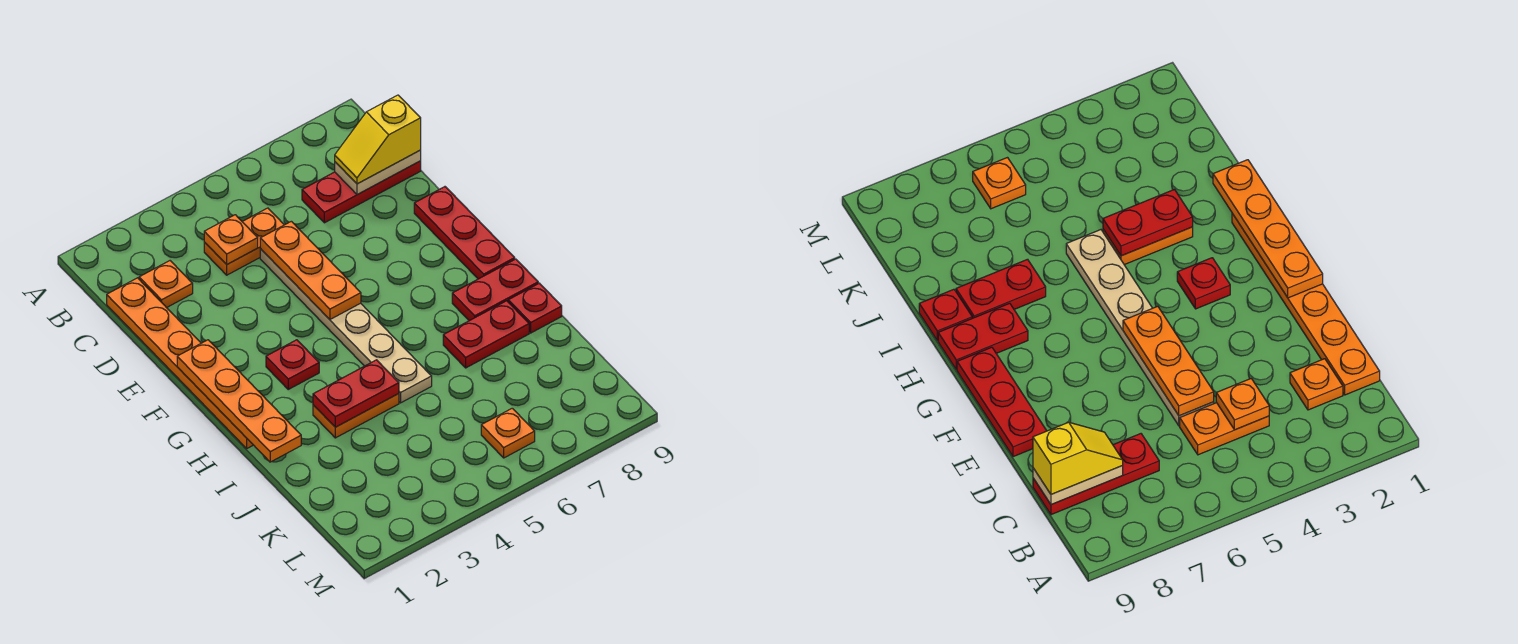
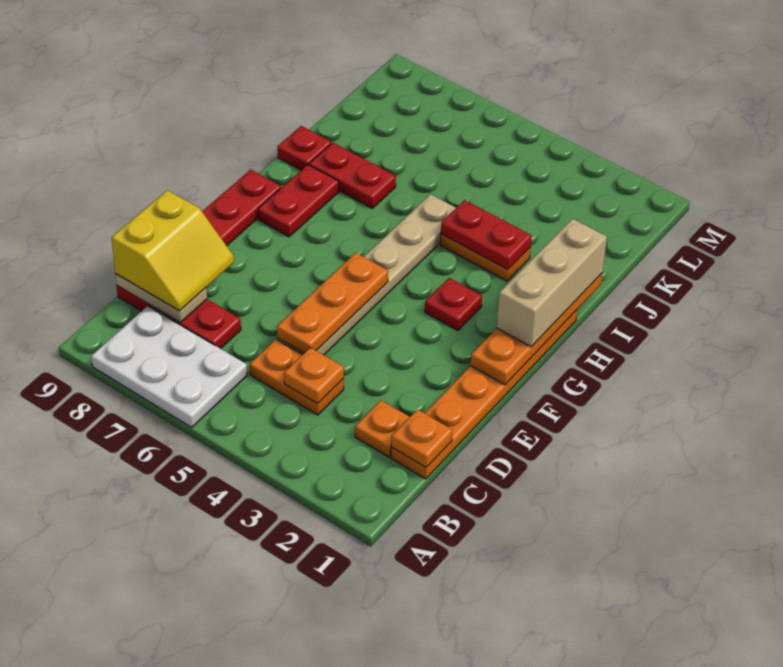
none -> white 2x3 plate [91,306,247,427]
yellow 1x2 slope [335,95,421,184] -> yellow 2x2 slope [111,190,234,311]
none -> tan 1x3 brick [497,219,607,347]
red 1x2 plate [452,259,538,321] -> red 1x2 plate turned to [258,165,339,237]
orange 1x1 plate [481,408,535,458] -> orange 1x1 plate moved to [391,410,452,467]

